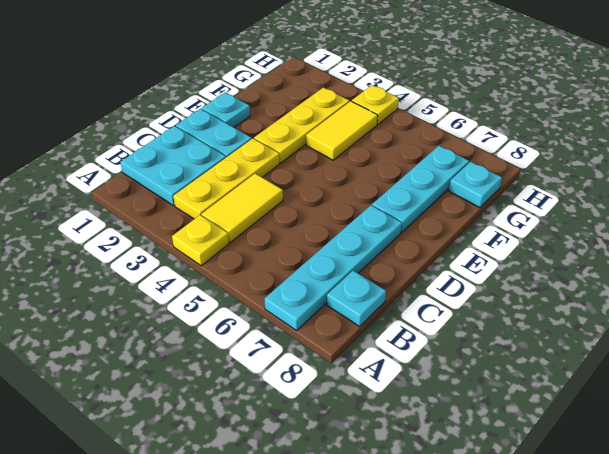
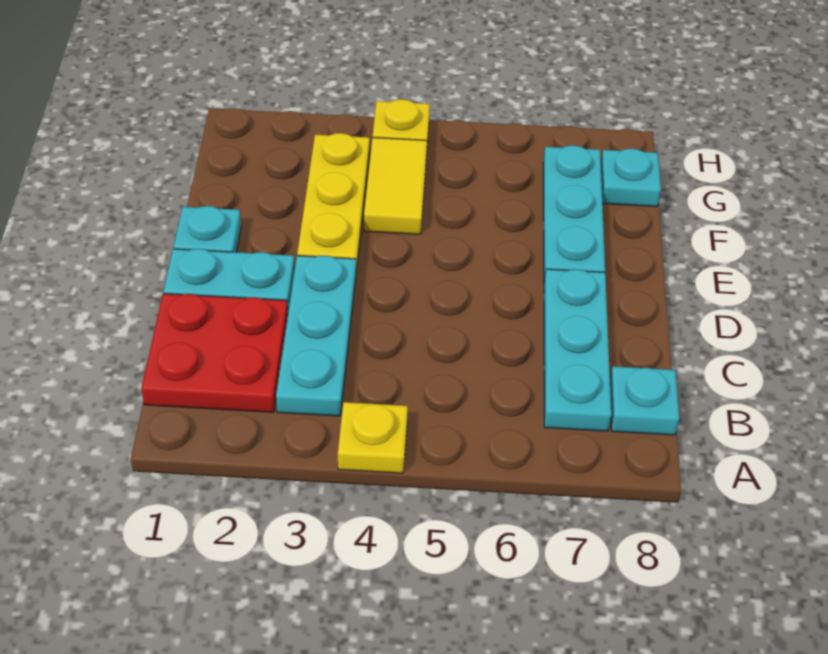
cyan 1x4 plate [265,205,402,330] -> cyan 1x3 plate [544,269,611,431]
cyan 2x2 plate [121,126,226,206] -> red 2x2 plate [141,294,288,412]
yellow 1x3 plate [173,139,280,219] -> cyan 1x3 plate [276,256,356,416]
yellow 1x2 tile [202,174,283,242] -> none

